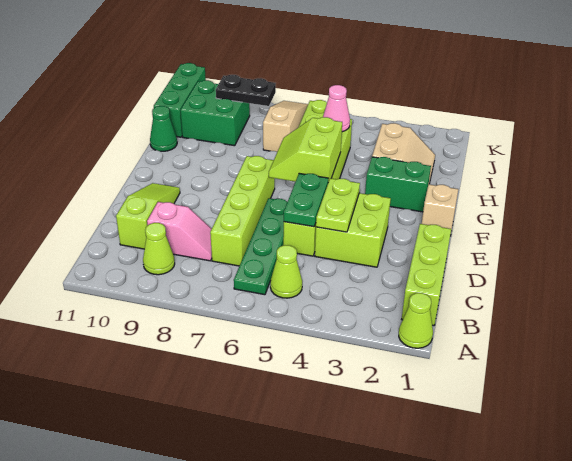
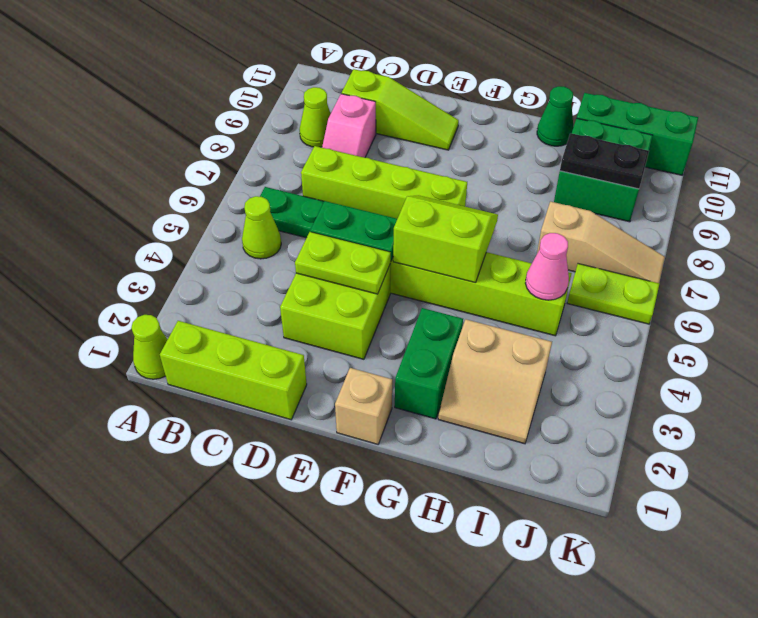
black 1x2 plate [216,75,276,106] -> black 1x2 plate turned to [560,133,649,189]

